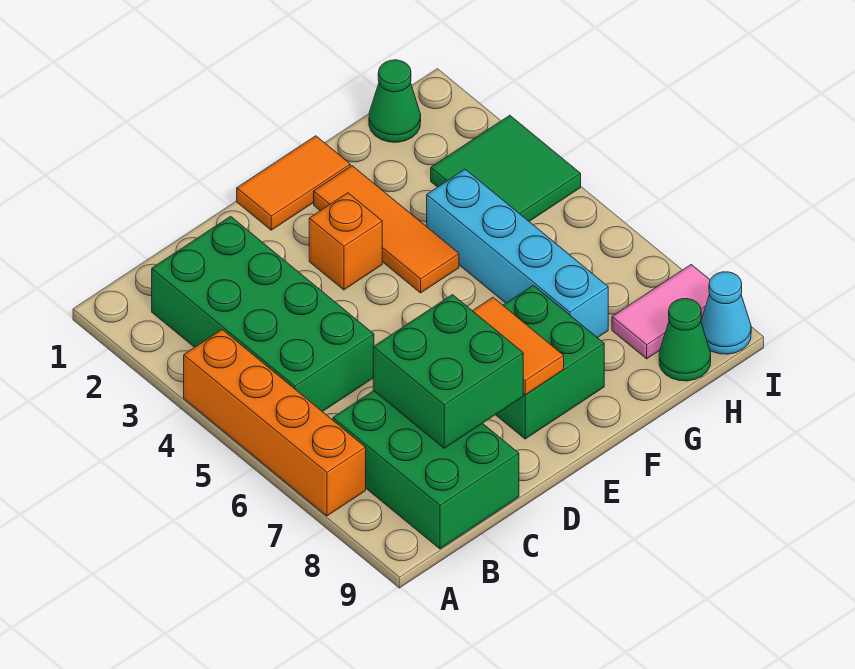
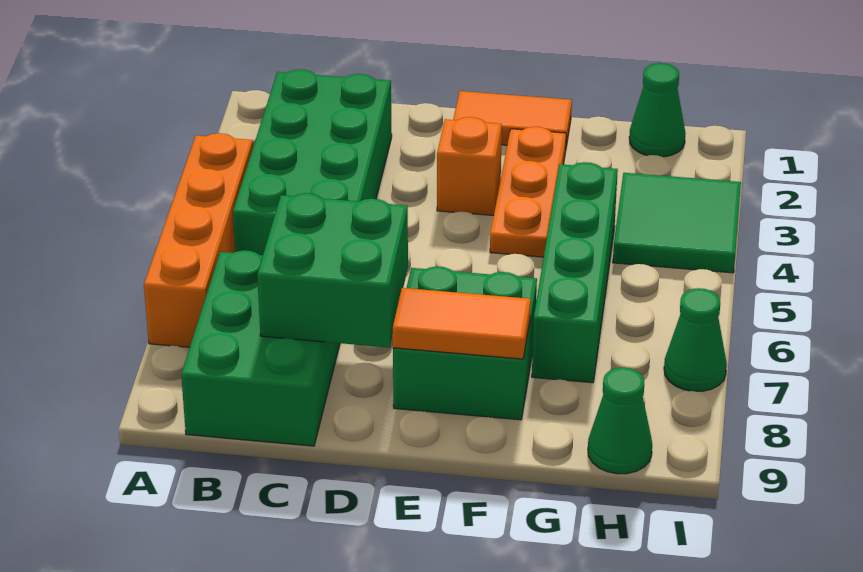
orange 1x2 tile [473,297,564,395] -> orange 1x2 tile turned to [393,288,531,359]
orange 1x3 tile [314,166,459,293] -> orange 1x3 plate [490,127,566,257]
cyan 1x4 brick [427,169,608,338] -> green 1x4 brick [532,162,618,383]
pink 1x2 tile [612,265,710,359] -> none
none -> green 1x1 cone [664,288,727,391]
cyan 1x1 cone [701,272,751,354] -> none

